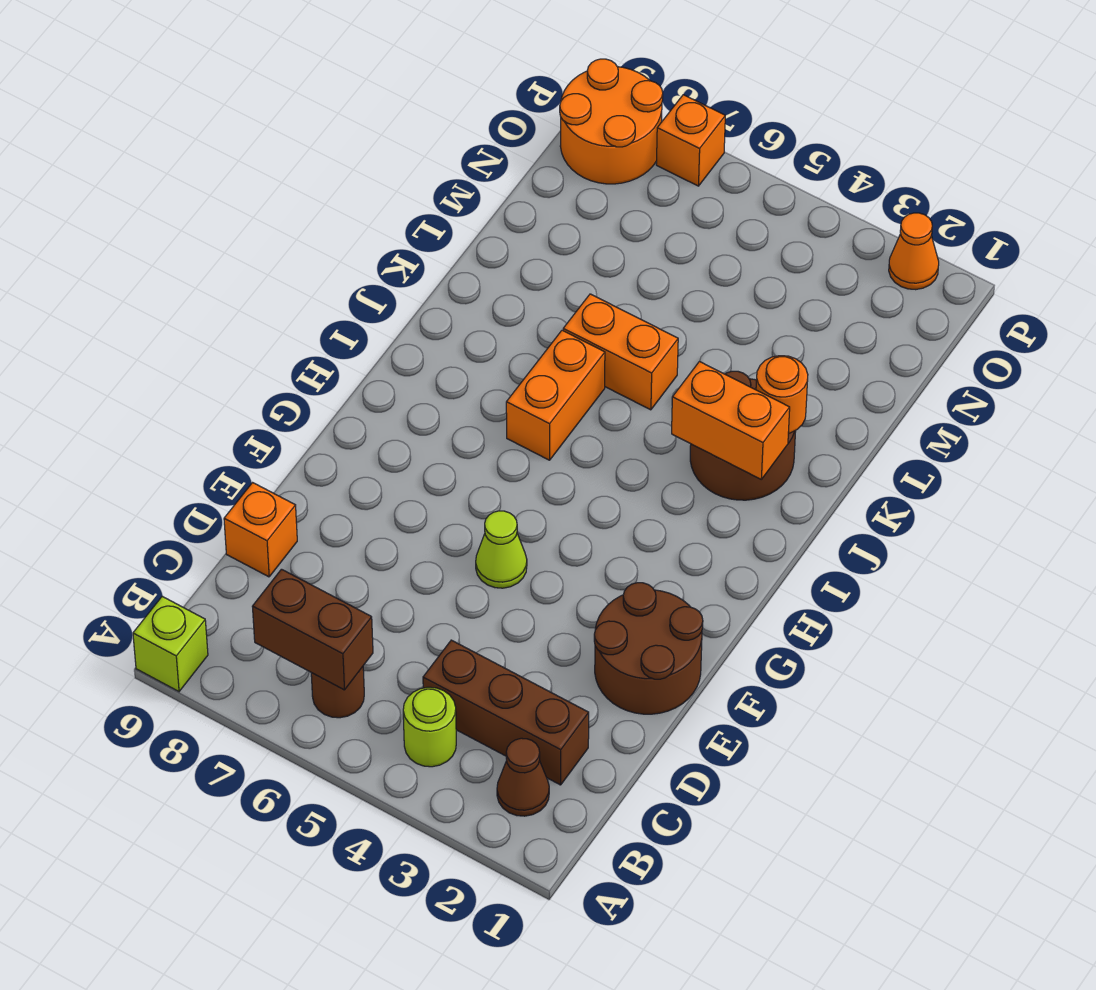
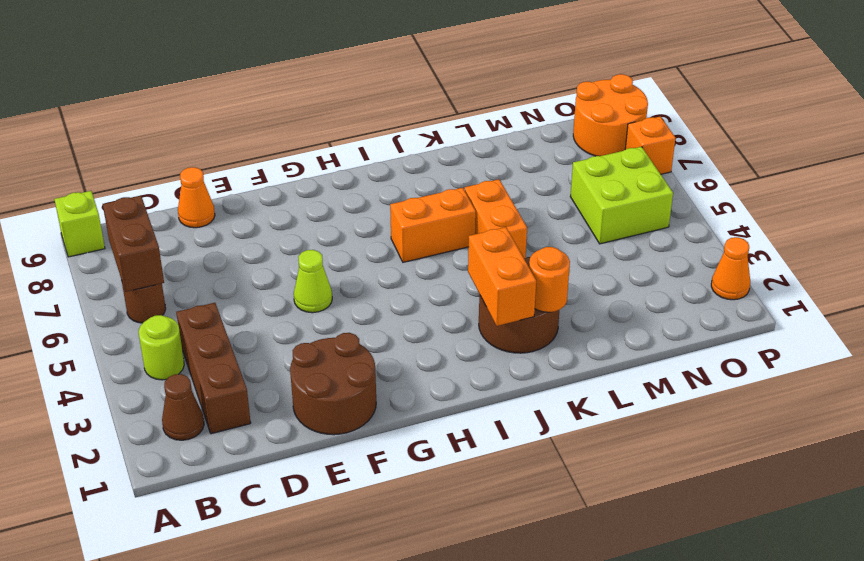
orange 1x1 brick [224,483,297,577] -> orange 1x1 cone [178,167,215,228]
none -> lime 2x2 brick [570,147,673,244]

